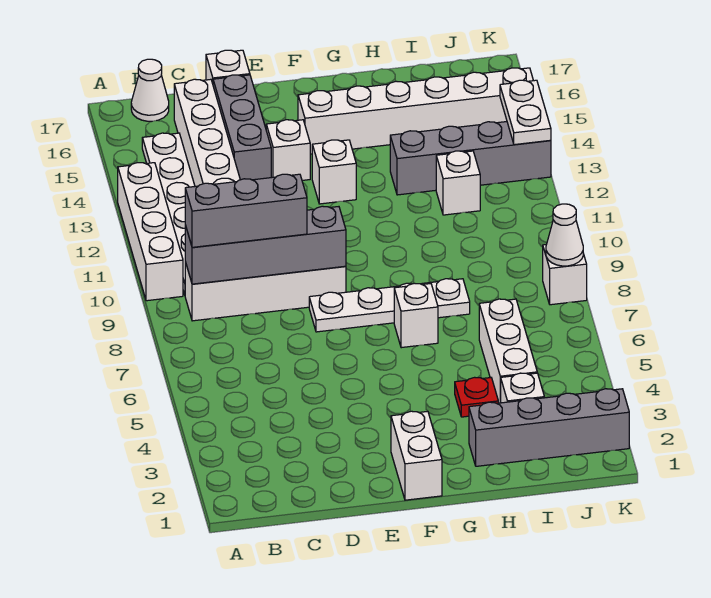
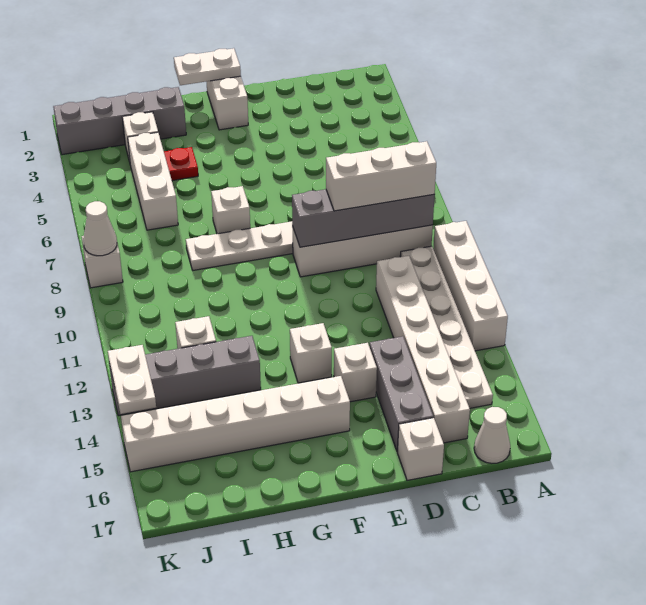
grey 1x3 brick [185,174,307,247] -> white 1x3 brick [326,141,436,211]
none -> white 1x2 plate [174,48,241,85]

